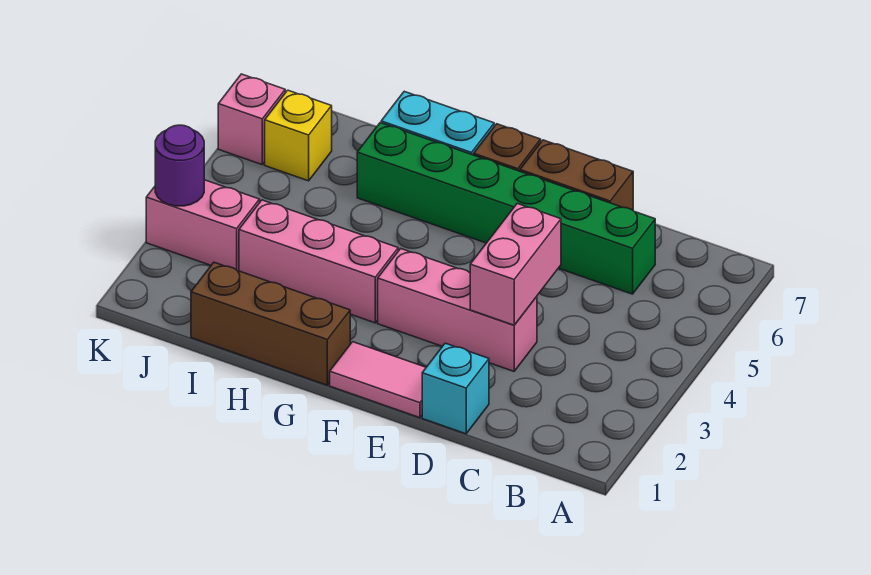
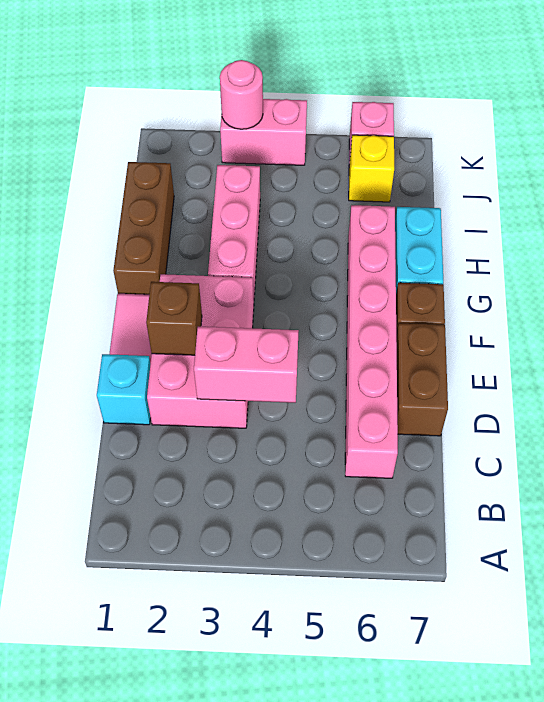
green 1x6 brick [357,123,655,294] -> pink 1x6 brick [345,205,398,478]
pink 1x3 brick [378,249,537,371] -> pink 2x3 brick [147,274,254,428]
none -> brown 1x1 brick [146,282,202,355]
pink 1x2 brick [146,180,260,271] -> pink 1x2 brick turned to [220,99,307,165]
purple 1x1 round brick [155,125,204,206] -> pink 1x1 round brick [220,60,263,129]

